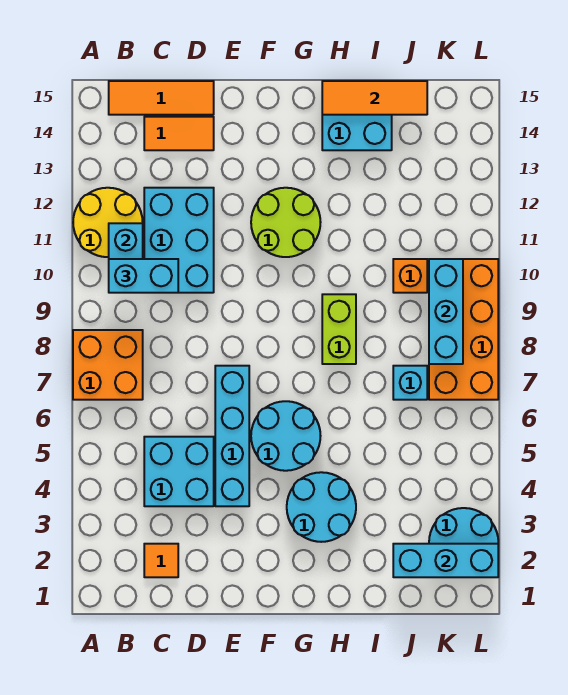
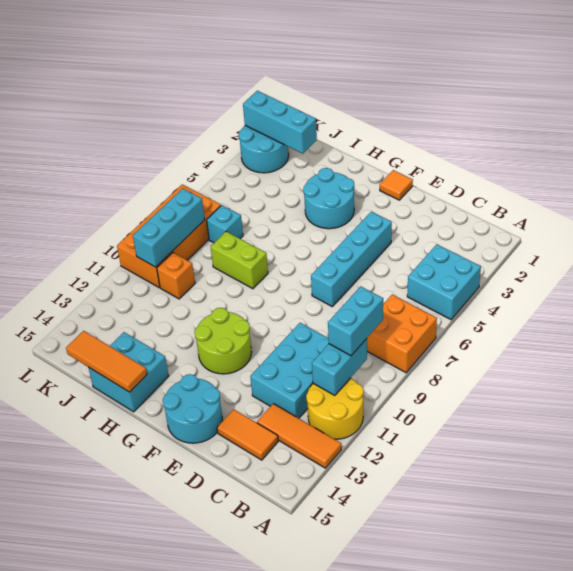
cyan 1x2 brick [109,259,178,293] -> cyan 1x2 brick turned to [328,286,383,356]
orange 1x3 tile [109,81,214,115] -> orange 1x3 tile moved to [257,404,341,468]
orange 1x1 tile [144,544,178,577] -> orange 1x1 tile moved to [380,170,413,200]
cyan 2x2 brick [144,437,214,506] -> cyan 2x2 brick moved to [407,244,481,320]
cyan 2x2 round brick [251,401,320,471] -> cyan 2x2 round brick moved to [163,374,222,443]
lime 1x2 brick [322,294,356,364] -> lime 1x2 brick turned to [211,232,268,289]

